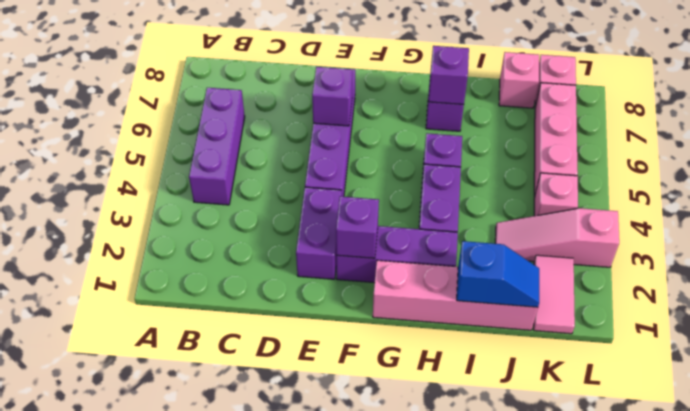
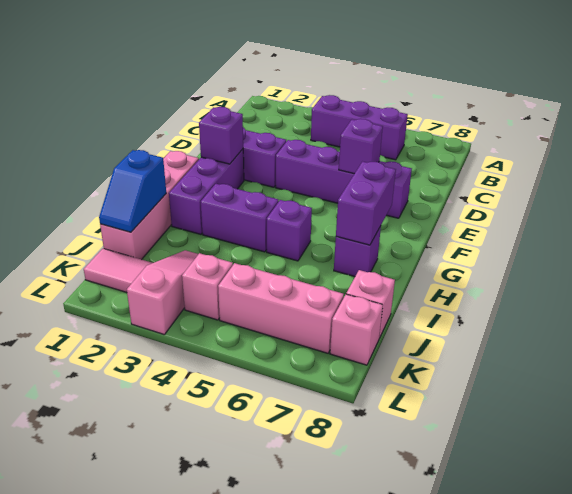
purple 1x1 brick [428,46,469,104] -> purple 1x2 brick [336,162,396,245]

